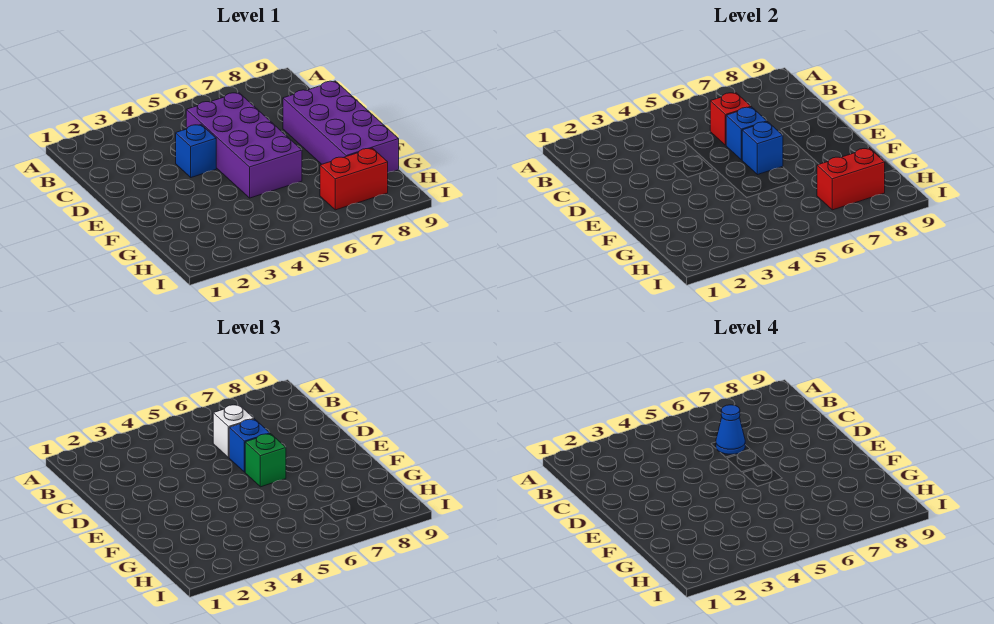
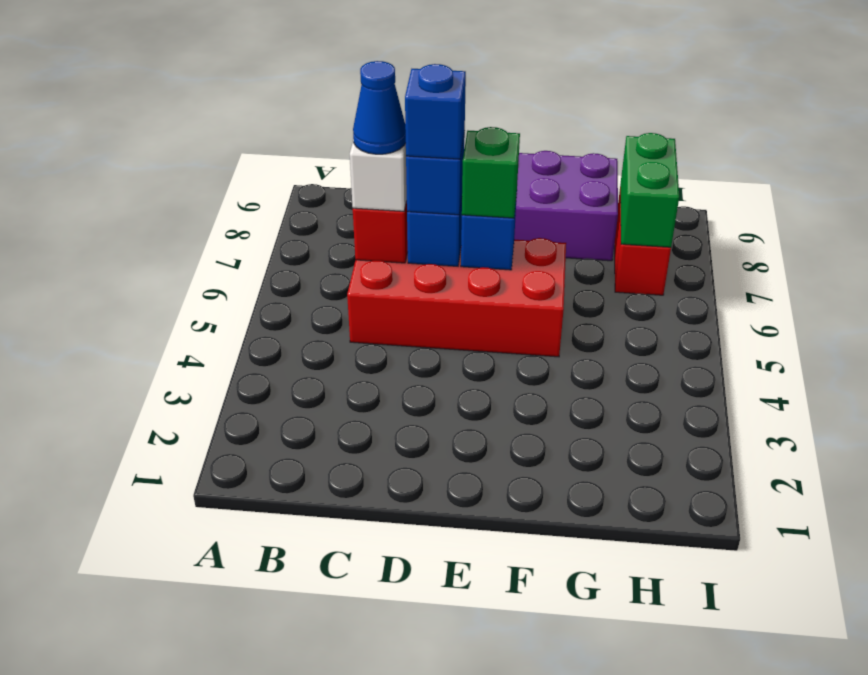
purple 2x4 brick [186,92,302,198] -> red 2x4 brick [347,238,566,357]
blue 1x1 brick [176,125,216,177] -> blue 1x1 brick moved to [405,64,466,159]
red 1x2 brick [817,148,885,210] -> green 1x2 brick [620,133,679,247]

